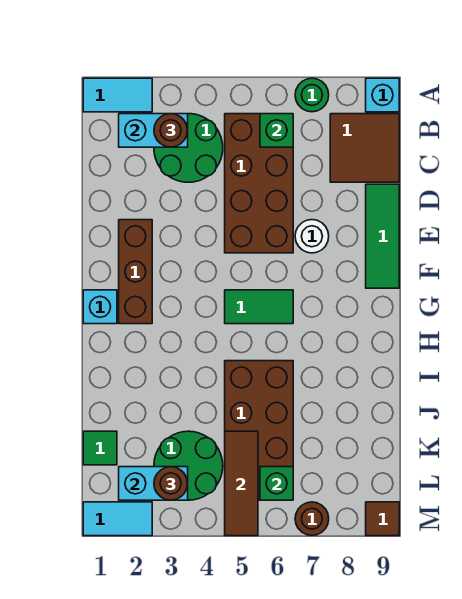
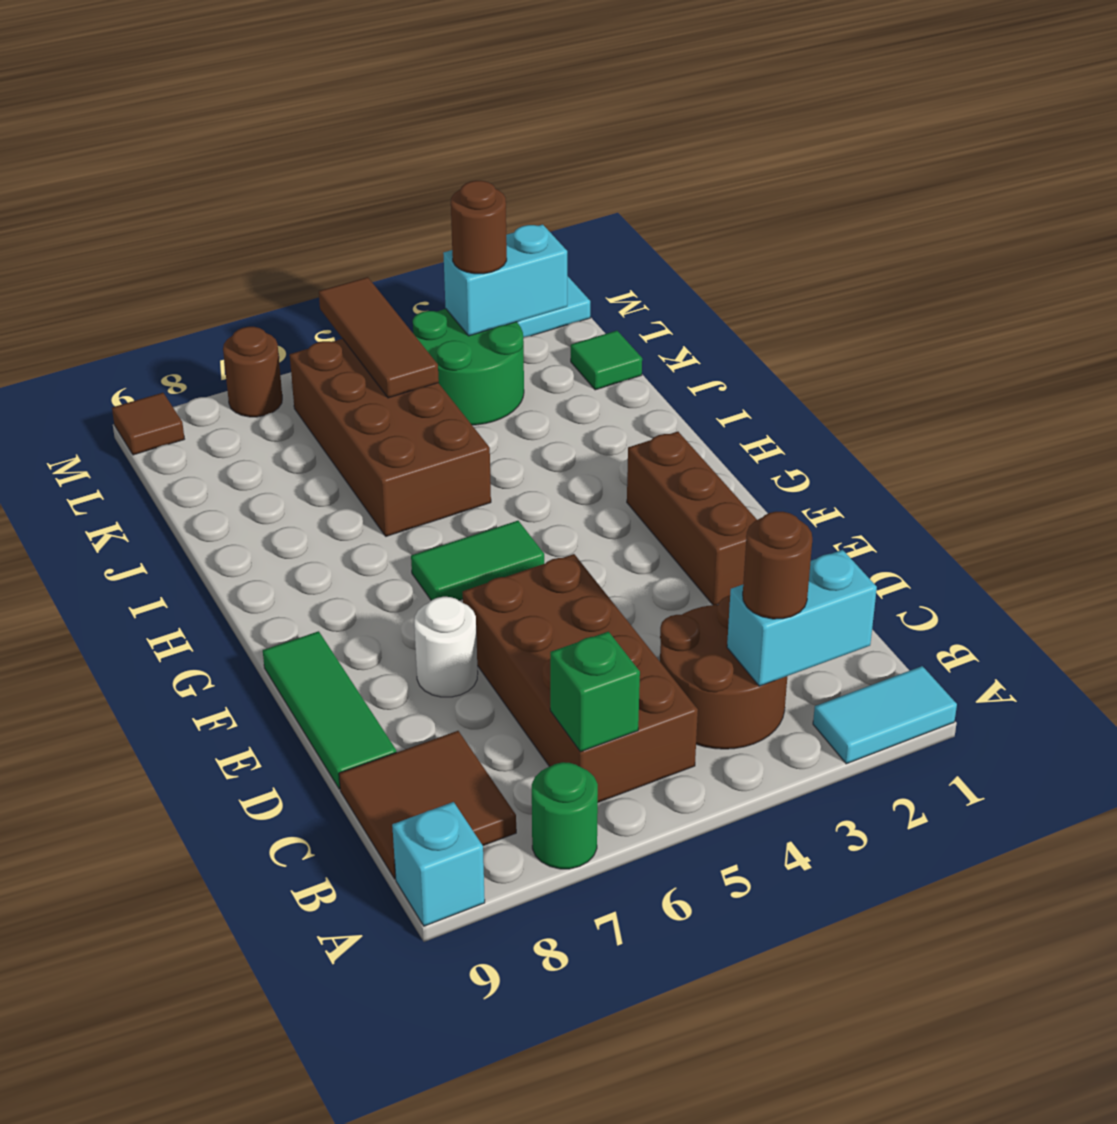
green 2x2 round brick [154,114,223,182] -> brown 2x2 round brick [660,596,787,749]
cyan 1x1 brick [83,290,117,324] -> none
green 1x1 brick [260,467,293,500] -> none

